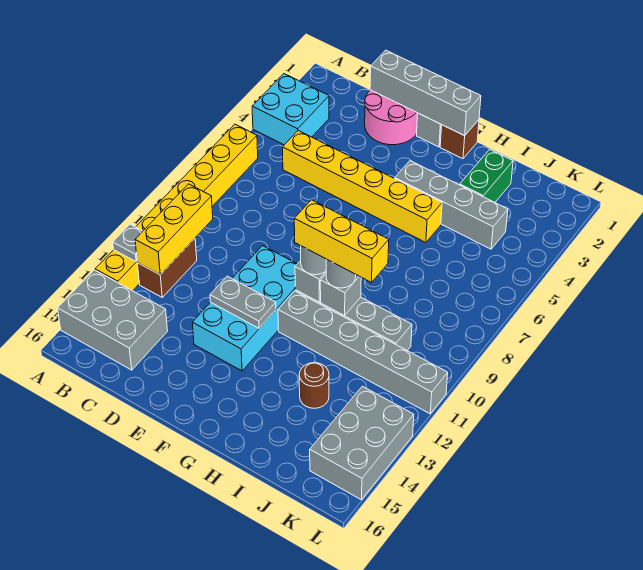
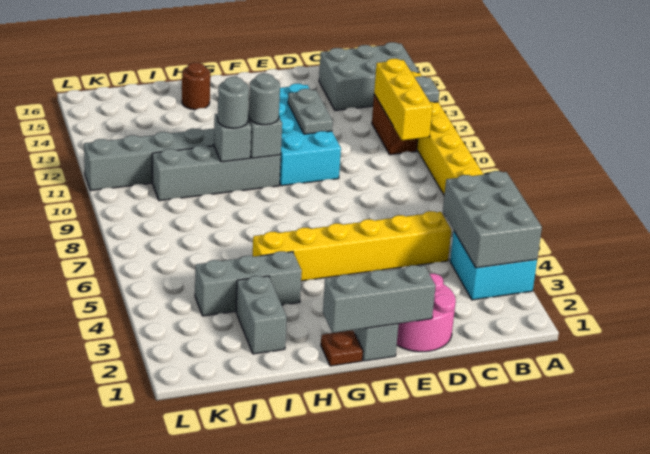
grey 1x4 brick [370,50,481,136] -> grey 1x3 brick [323,265,436,333]
grey 1x2 plate [210,276,276,328] -> grey 1x2 plate turned to [288,89,333,134]
brown 1x1 brick [440,120,479,159] -> brown 1x1 plate [321,330,363,366]
grey 1x4 brick [395,161,508,249] -> grey 1x3 brick [195,251,302,316]
yellow 1x3 brick [294,200,389,282] -> none
green 1x2 brick [460,149,513,202] -> grey 1x2 brick [236,276,287,354]
brown 1x1 round brick [299,363,329,408] -> brown 1x1 round brick moved to [182,63,210,110]
grey 2x3 brick [310,386,414,500] -> grey 2x3 brick moved to [443,171,542,268]

